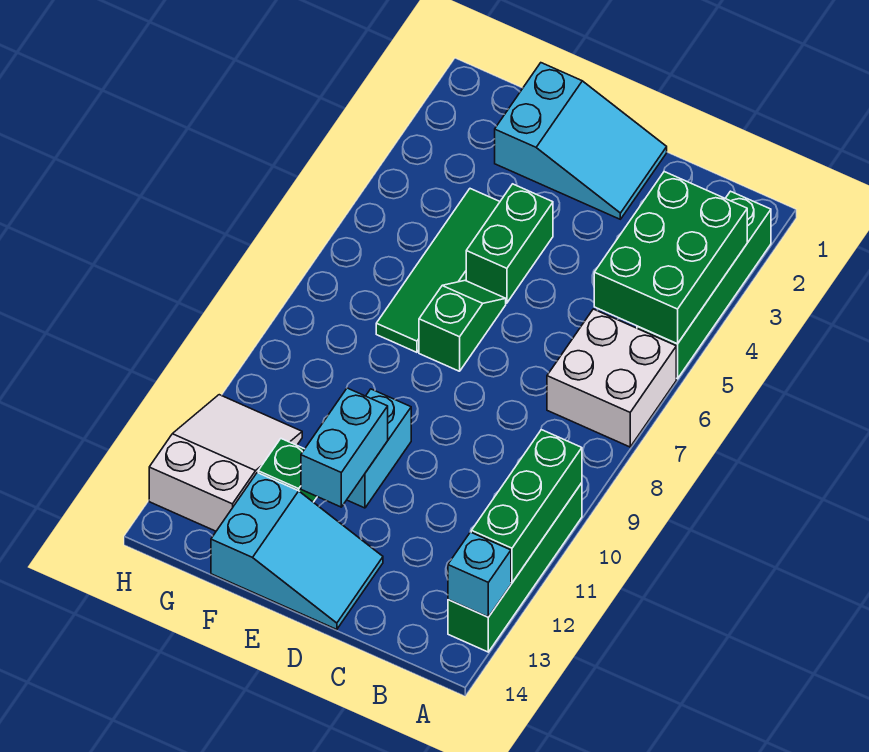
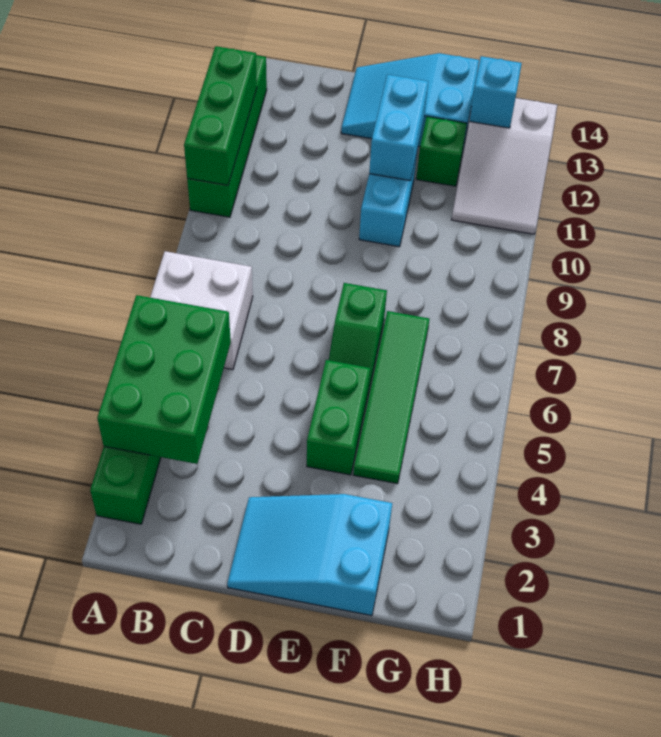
cyan 1x1 brick [448,532,511,617] -> cyan 1x1 brick moved to [469,56,522,128]

